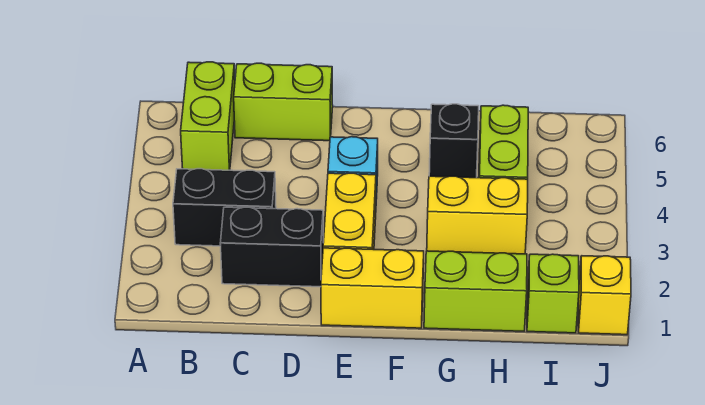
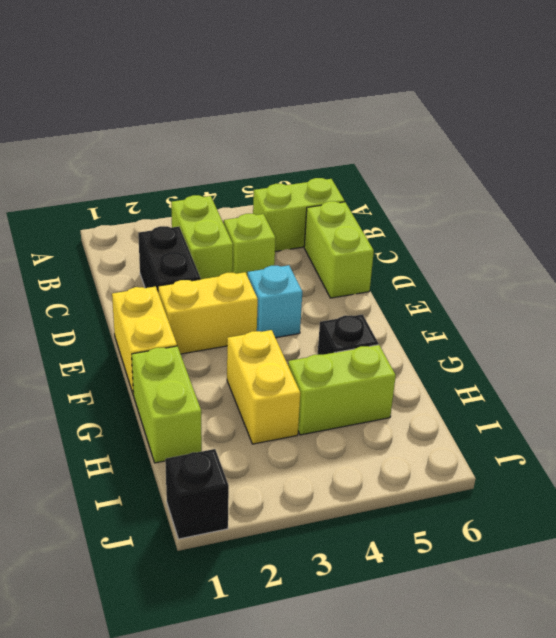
black 1x2 brick [173,169,276,246] -> lime 1x2 brick [171,195,233,279]
lime 1x1 brick [527,254,579,333] -> lime 1x1 brick moved to [224,214,276,276]
yellow 1x1 brick [578,256,631,335] -> black 1x1 brick [165,449,229,539]

